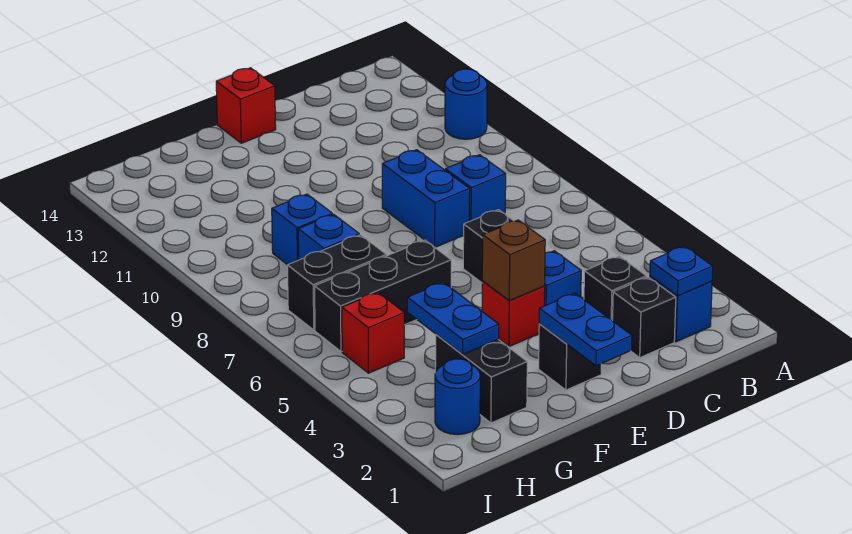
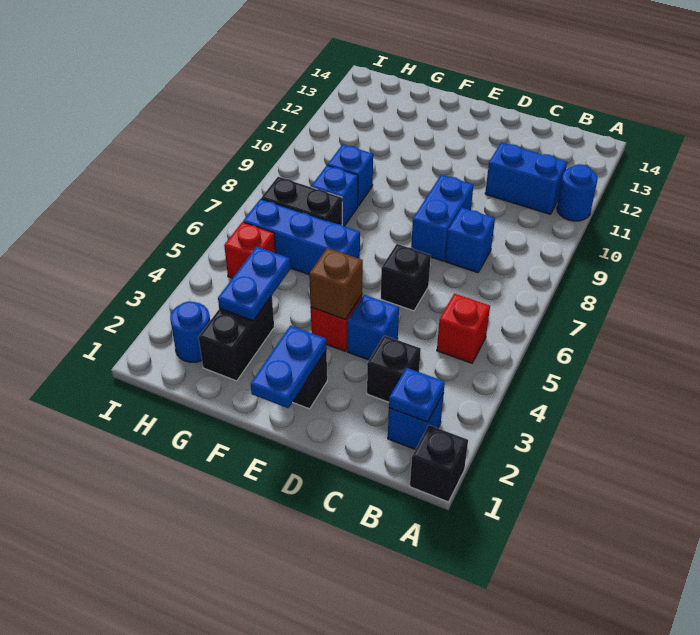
none -> blue 1x2 brick [485,143,567,214]
black 1x1 brick [613,277,676,358] -> black 1x1 brick moved to [410,425,468,502]
red 1x1 brick [216,68,276,143] -> red 1x1 brick moved to [437,294,490,363]
black 1x3 brick [315,240,451,352] -> blue 1x3 brick [243,199,360,274]

